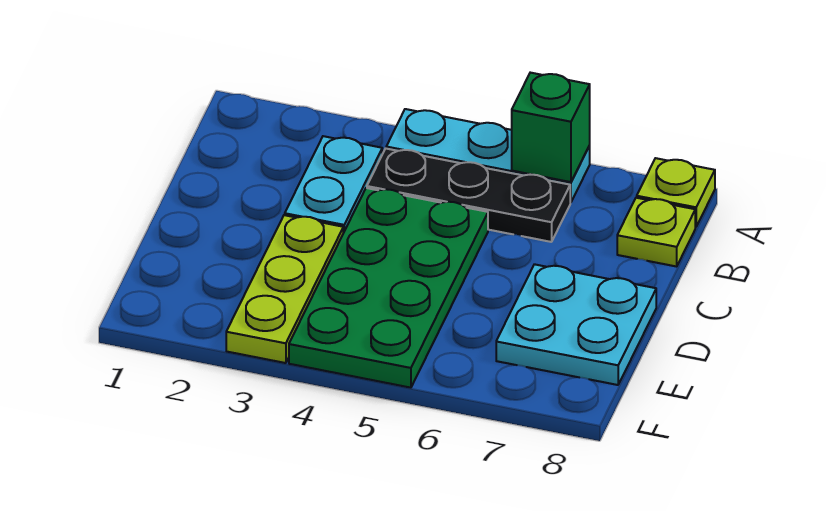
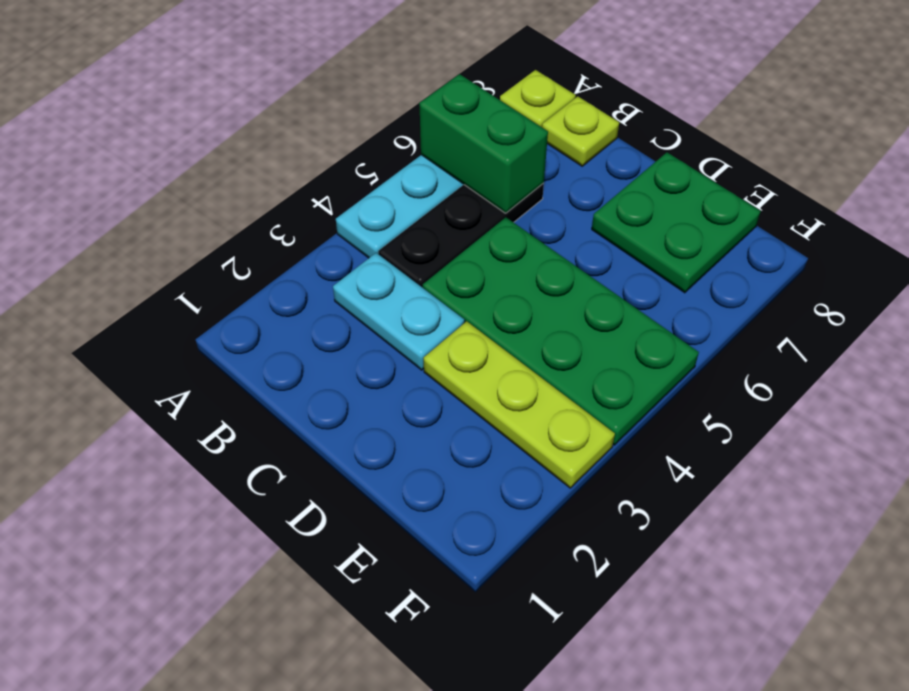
green 1x1 brick [512,73,590,182] -> green 1x2 brick [419,74,548,213]
cyan 2x2 plate [496,264,656,385] -> green 2x2 plate [592,152,761,293]

